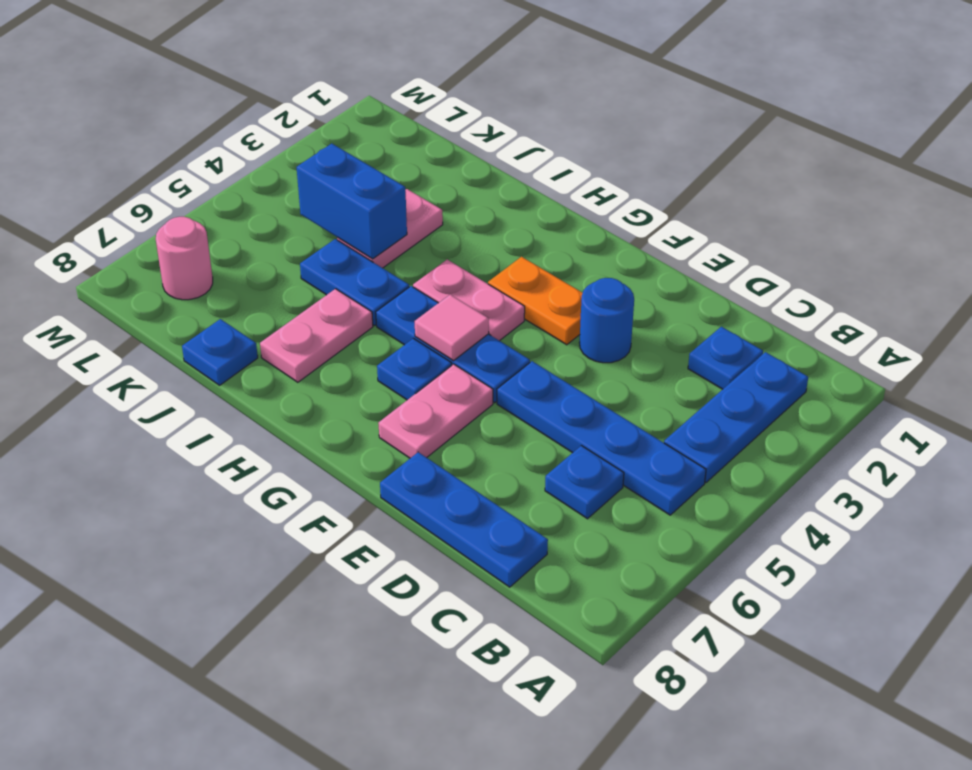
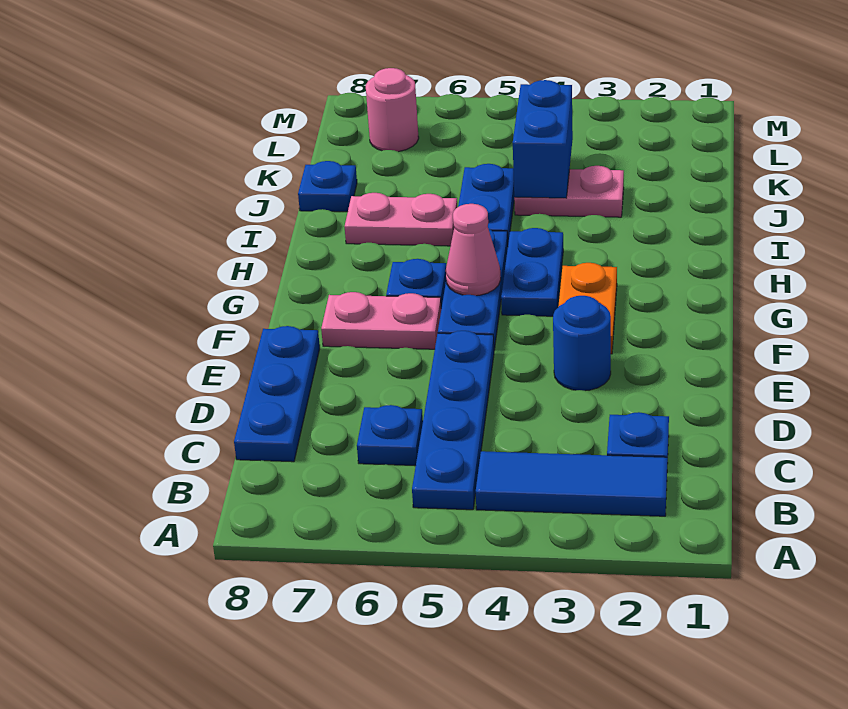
blue 1x3 plate [664,352,808,482] -> blue 1x3 tile [476,451,667,516]
pink 1x2 plate [413,259,525,341] -> blue 1x2 plate [501,228,563,316]
pink 1x1 tile [415,295,489,361] -> pink 1x1 cone [446,204,501,296]

